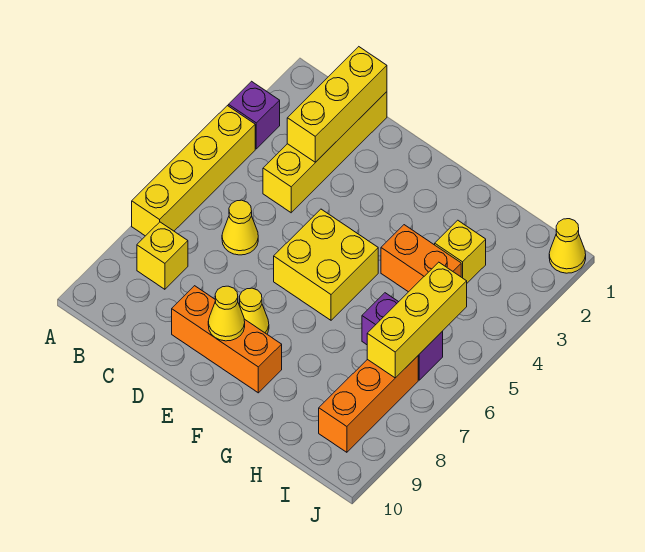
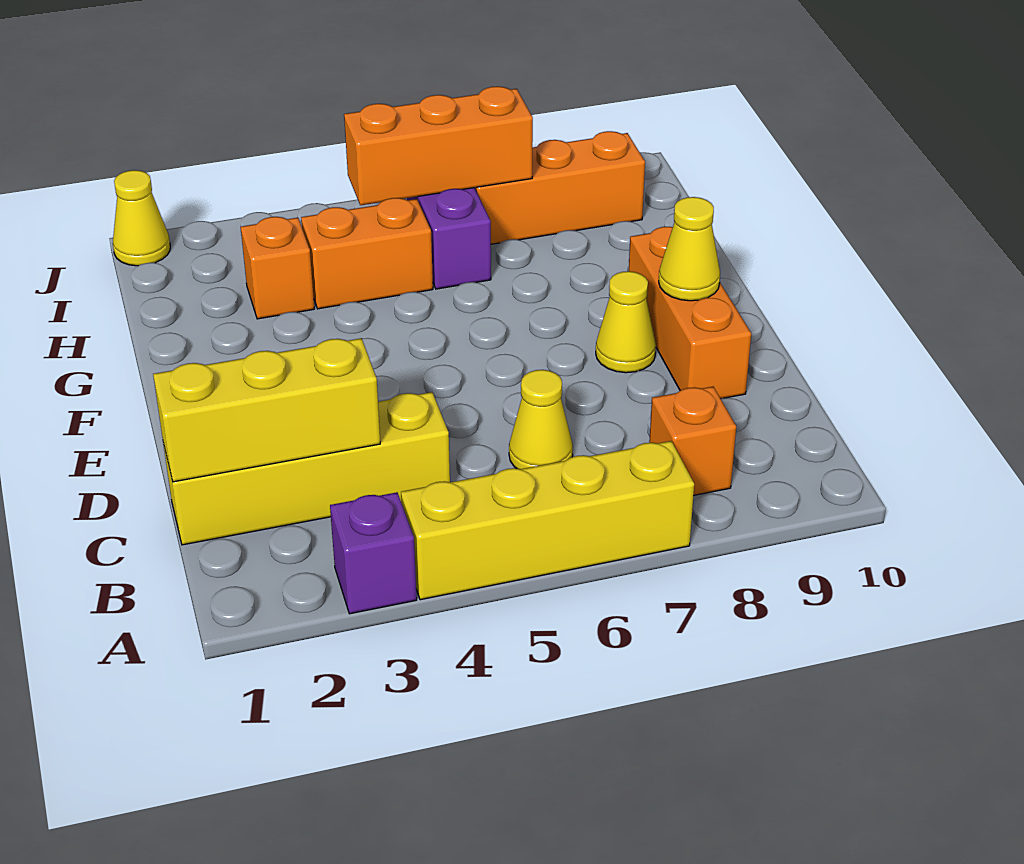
yellow 1x1 brick [137,222,188,289] -> orange 1x1 brick [649,386,736,495]
yellow 2x2 brick [274,209,378,320] -> none
orange 1x2 brick [381,225,461,292] -> orange 1x2 brick turned to [301,198,433,309]
yellow 1x1 brick [435,220,486,283] -> orange 1x1 brick [241,217,314,319]
yellow 1x3 brick [367,262,467,378] -> orange 1x3 brick [344,86,533,205]

